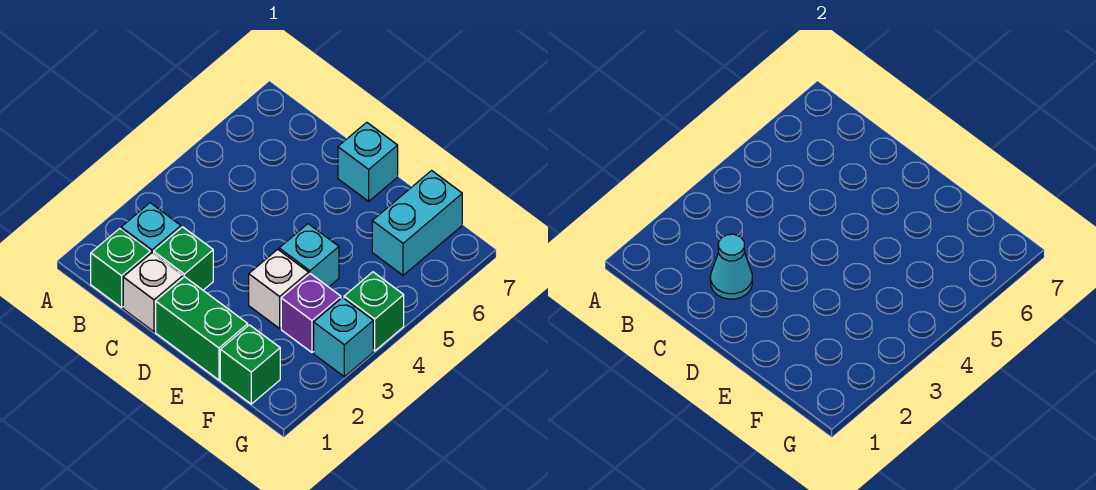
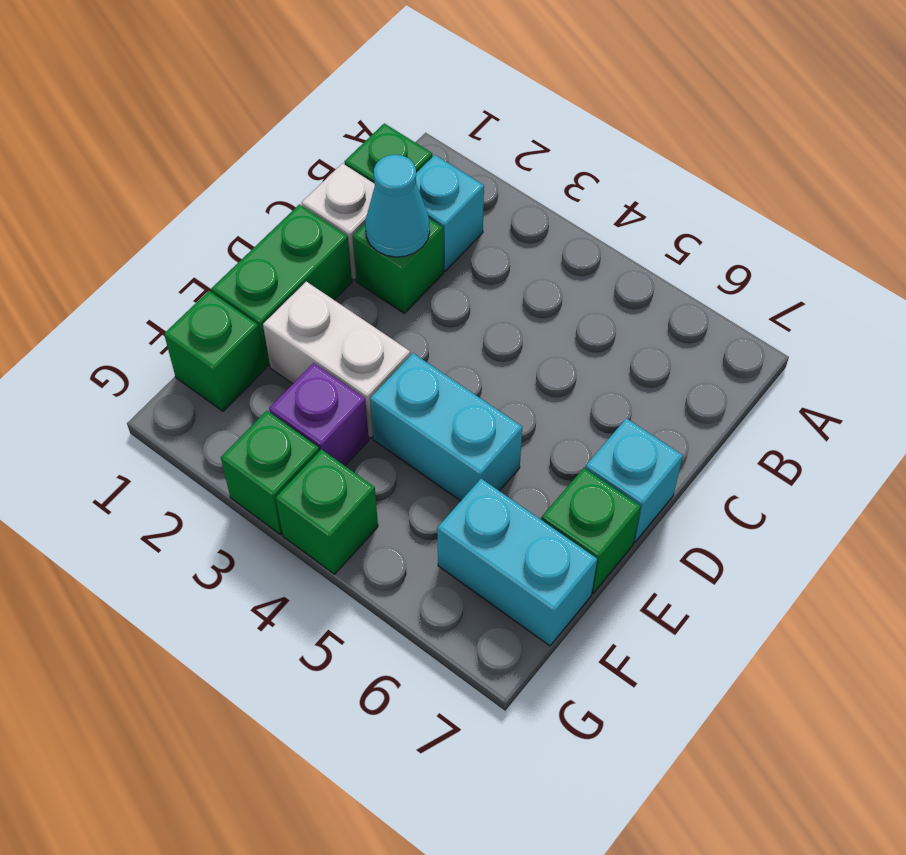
white 1x1 brick [249,249,309,328] -> white 1x2 brick [263,281,411,438]
cyan 1x1 brick [279,224,339,287] -> cyan 1x2 brick [370,353,523,501]
none -> green 1x1 brick [542,468,641,593]
cyan 1x1 brick [314,298,373,377] -> green 1x1 brick [221,411,319,534]

